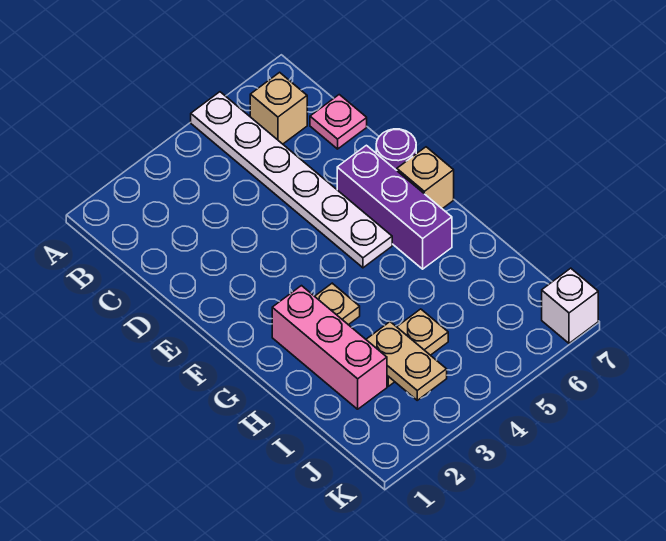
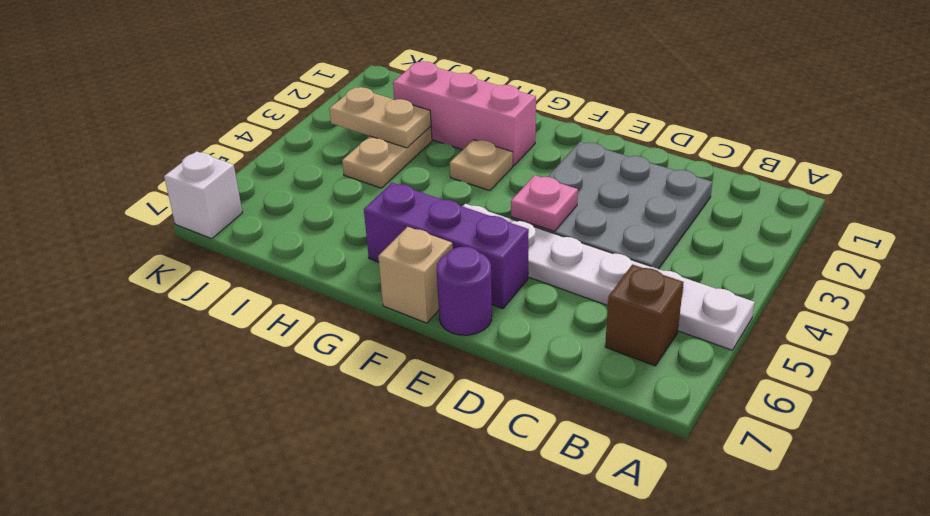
tan 1x1 brick [250,72,307,144] -> brown 1x1 brick [605,264,684,366]
none -> grey 3x3 plate [511,142,712,269]
pink 1x1 plate [310,95,367,149] -> pink 1x1 plate moved to [511,175,578,231]

